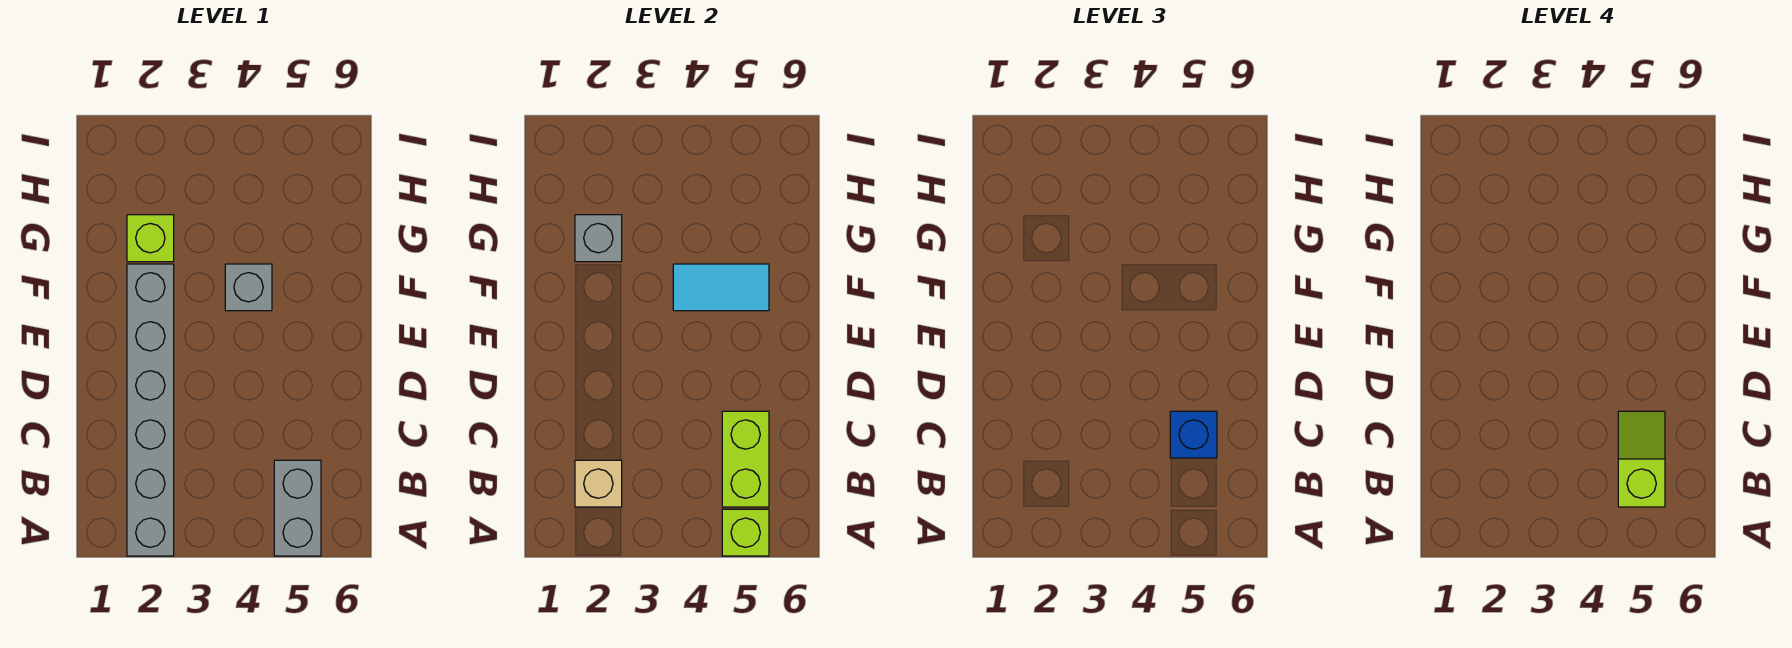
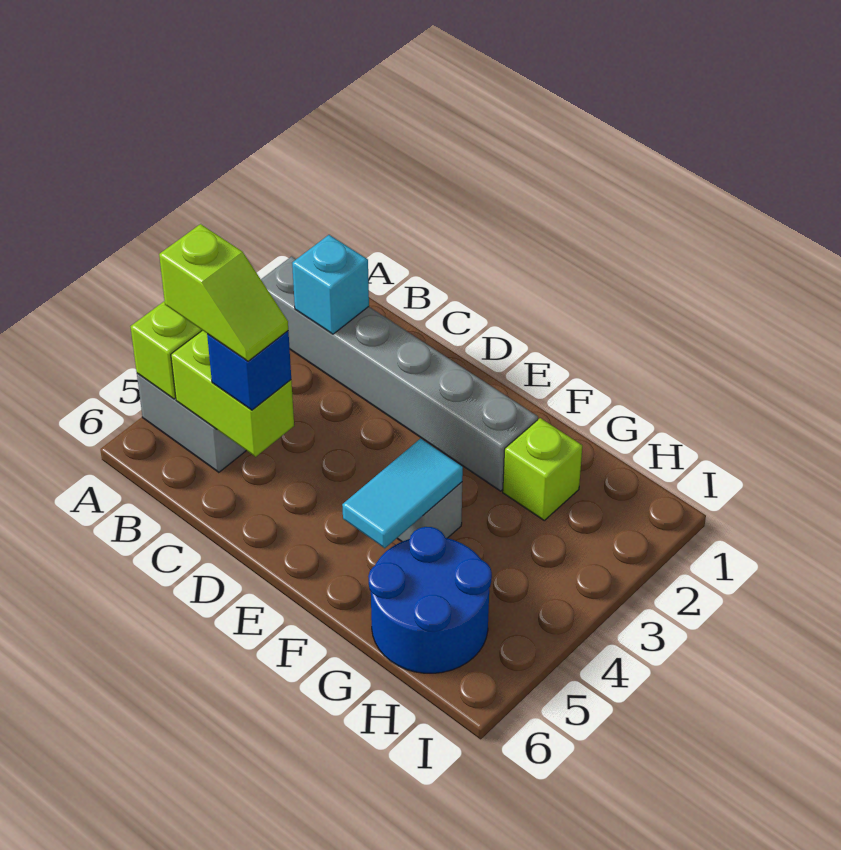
tan 1x1 brick [575,460,622,507] -> cyan 1x1 brick [292,235,369,334]
grey 1x1 brick [575,215,622,262] -> none
none -> blue 2x2 round brick [368,527,492,673]

